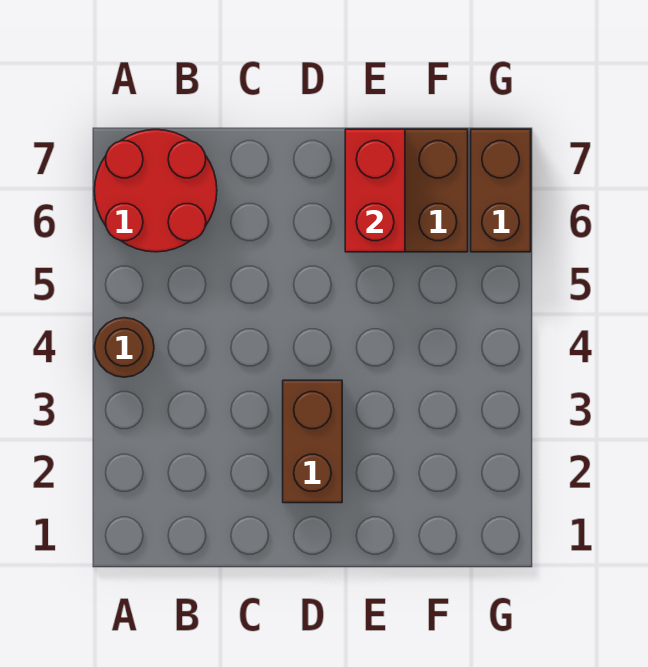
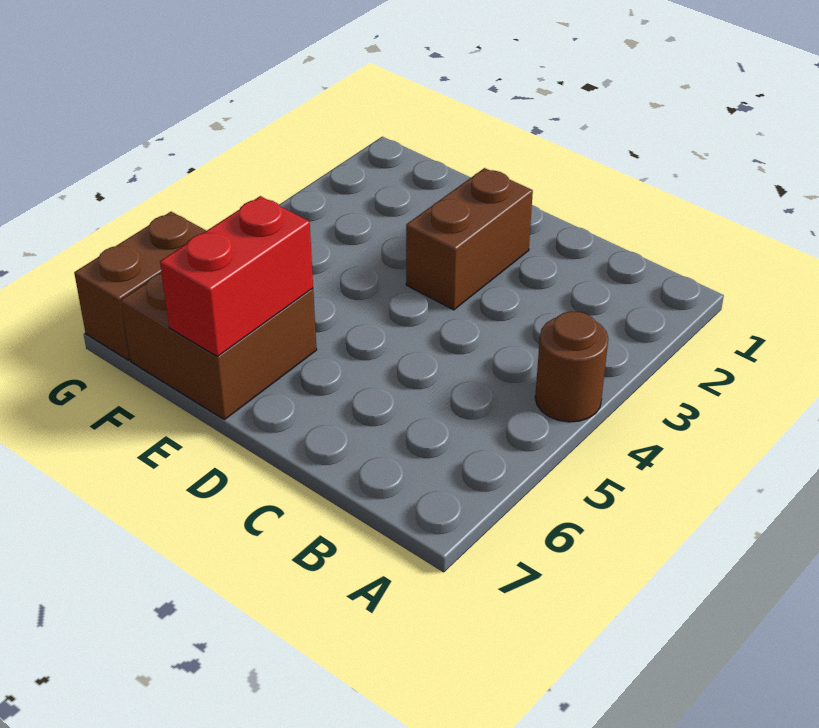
red 2x2 round brick [94,129,217,252] -> none

